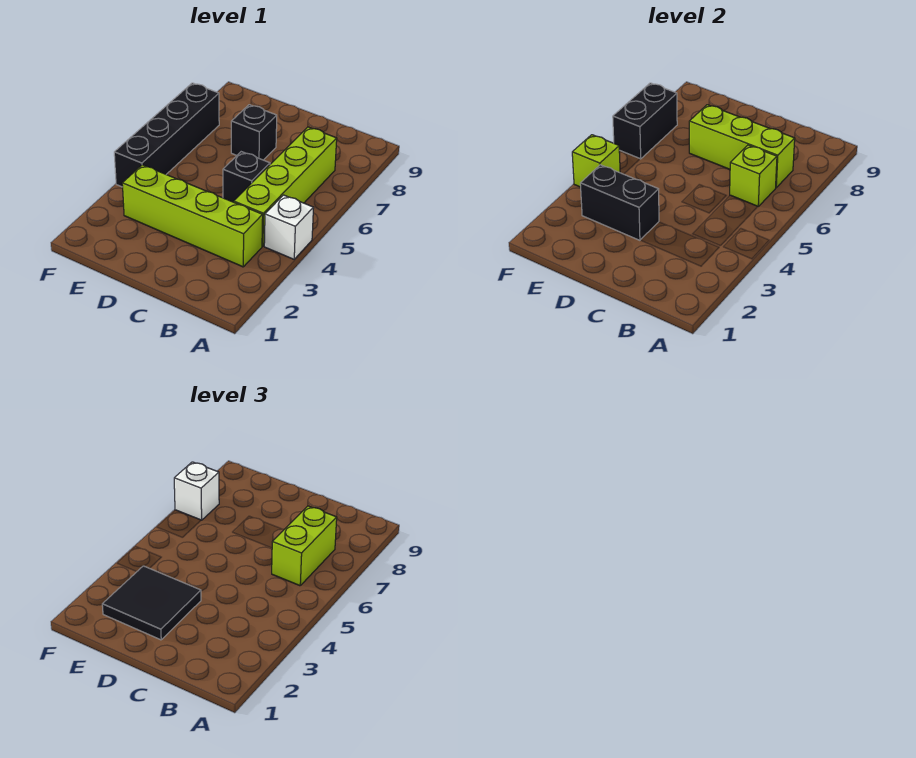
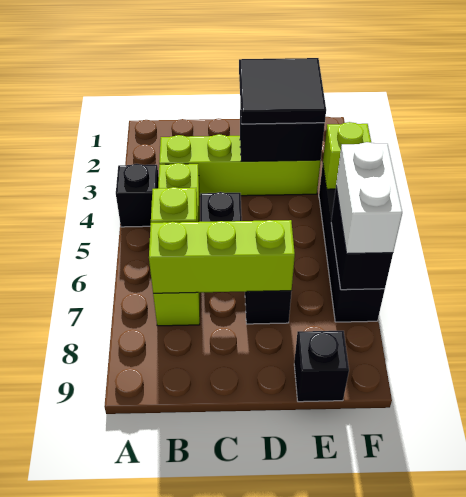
white 1x1 brick [264,195,314,259] -> black 1x1 brick [116,164,159,227]
lime 1x2 brick [272,506,337,586] -> none
none -> black 1x1 brick [294,331,349,402]
white 1x1 brick [174,462,219,520] -> white 1x2 brick [336,142,402,254]

